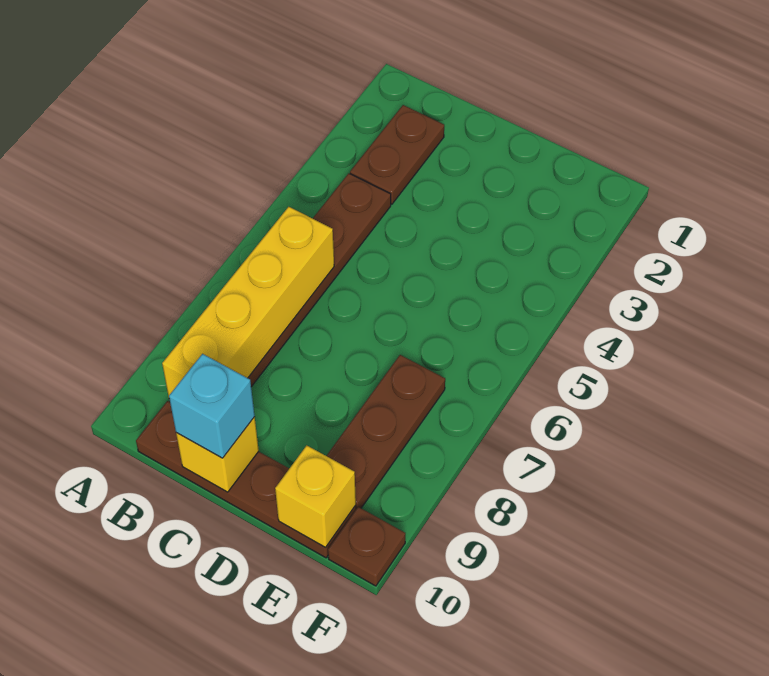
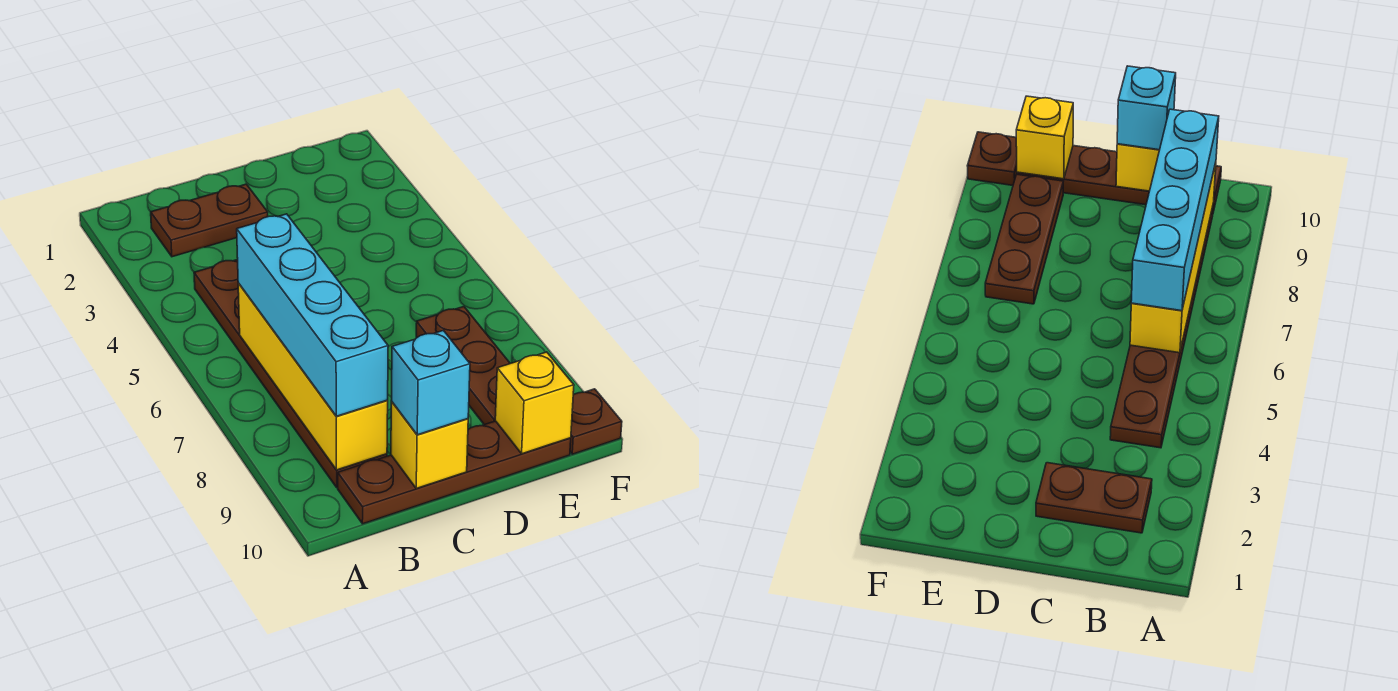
brown 1x2 plate [350,105,444,204] -> brown 1x2 plate turned to [151,184,268,257]
none -> cyan 1x4 brick [237,214,388,416]

